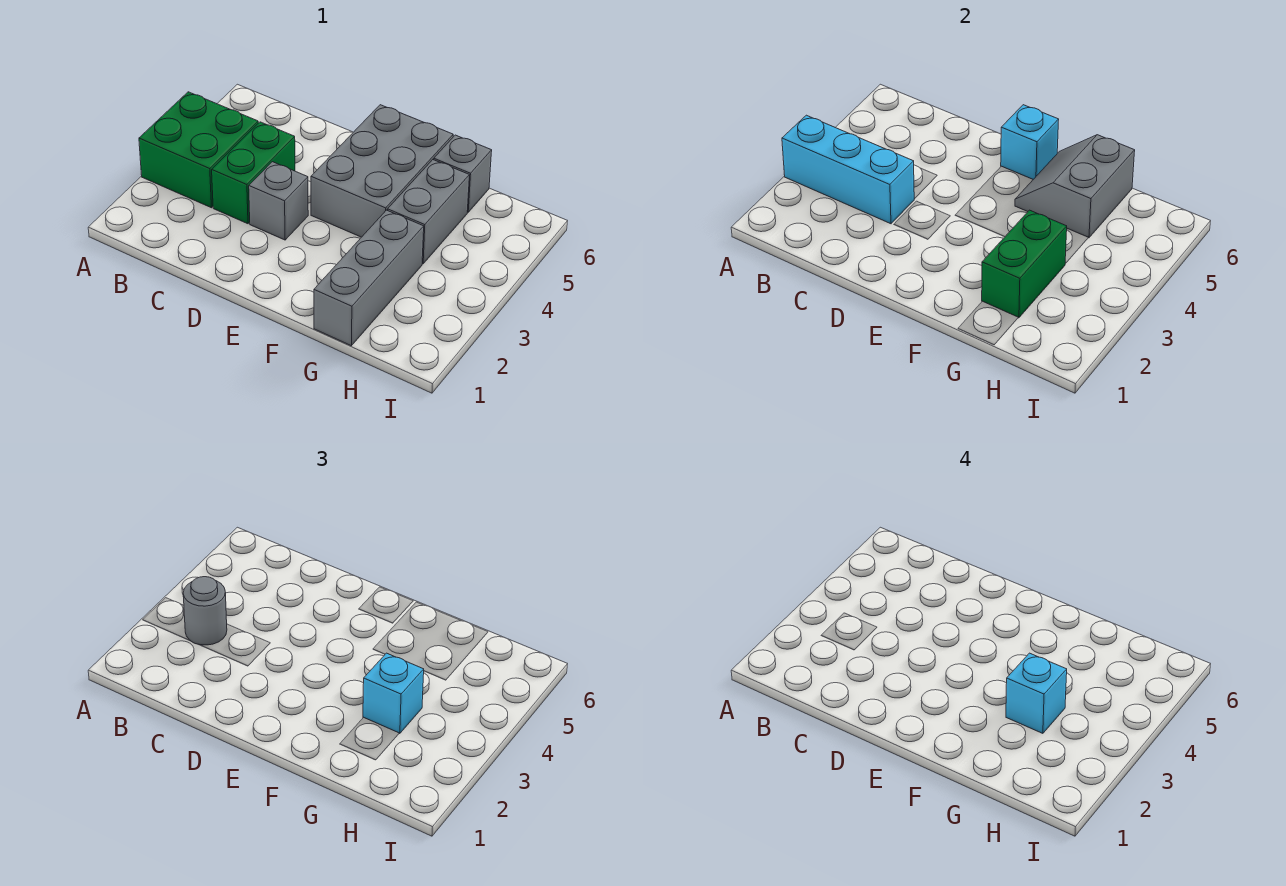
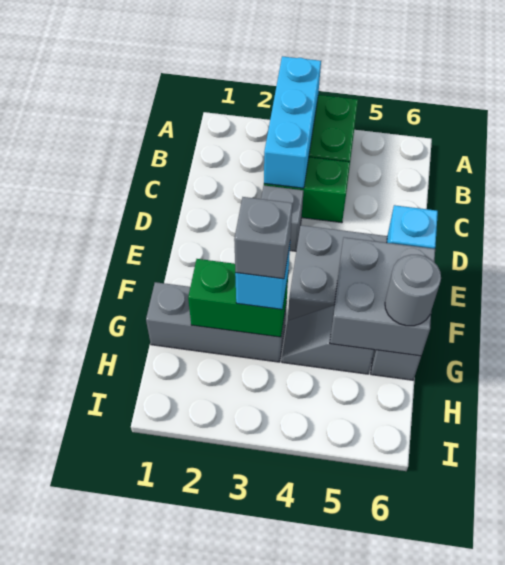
grey 1x1 round brick [183,577,227,645] -> grey 1x1 round brick moved to [385,255,441,326]
grey 2x2 slope [1015,135,1135,238] -> grey 2x2 brick [330,237,435,356]
cyan 1x1 brick [1006,653,1067,733] -> grey 1x1 brick [234,197,293,279]
grey 1x2 brick [388,160,469,264] -> grey 1x2 slope [282,306,374,374]

